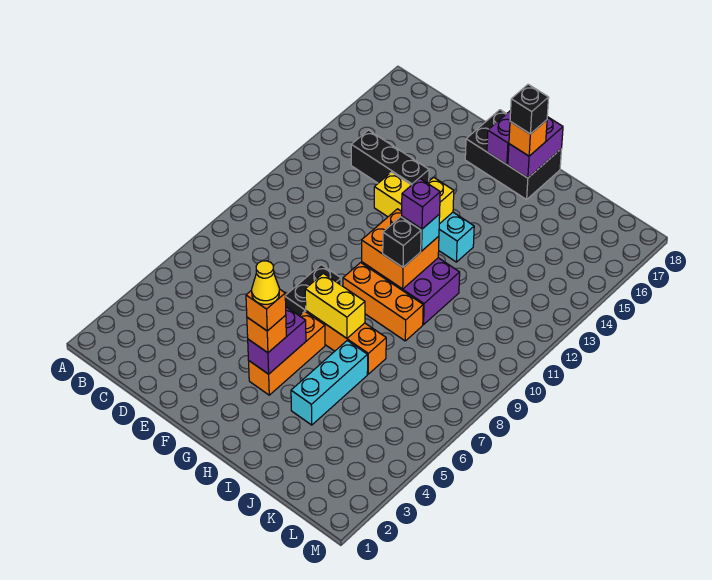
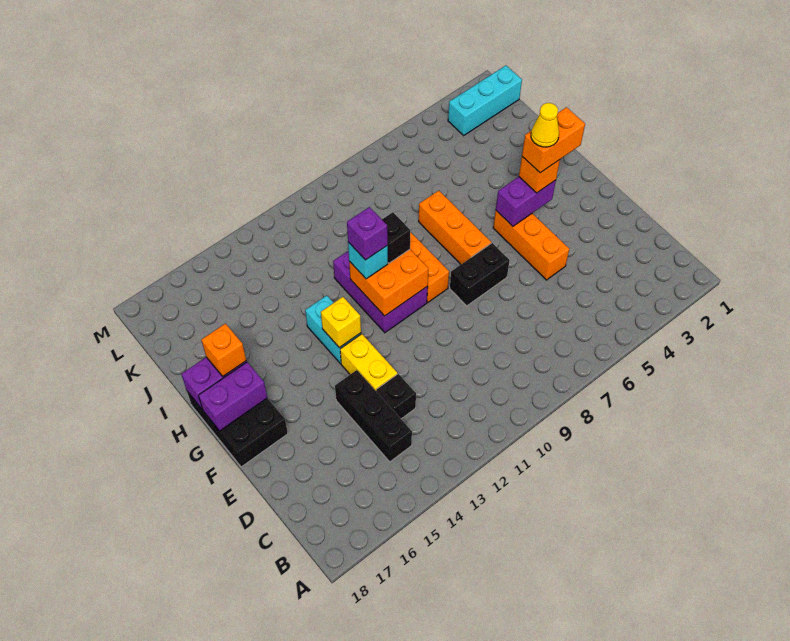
orange 1x3 brick [249,311,325,395] -> orange 1x3 brick turned to [493,211,569,280]
orange 1x1 brick [246,289,286,331] -> orange 1x2 brick [522,107,585,173]
yellow 1x2 brick [305,273,365,338] -> none
black 1x1 brick [510,84,549,134] -> black 1x1 brick moved to [376,374,416,419]
cyan 1x3 brick [291,341,368,425] -> cyan 1x3 brick moved to [448,66,522,135]

